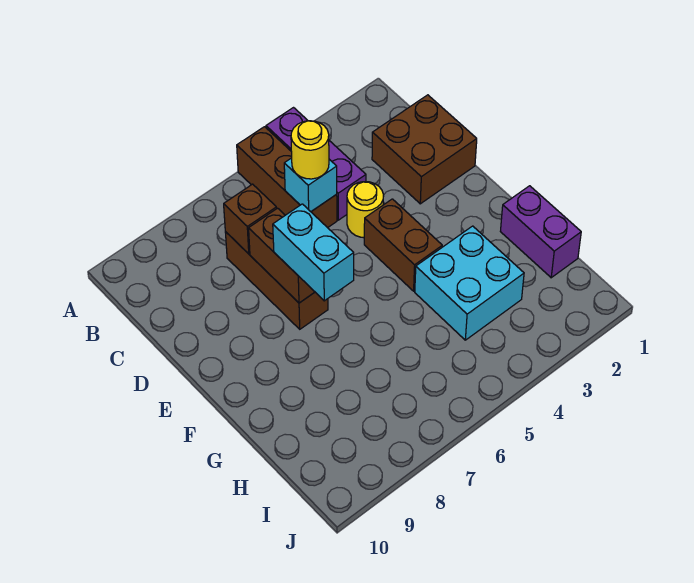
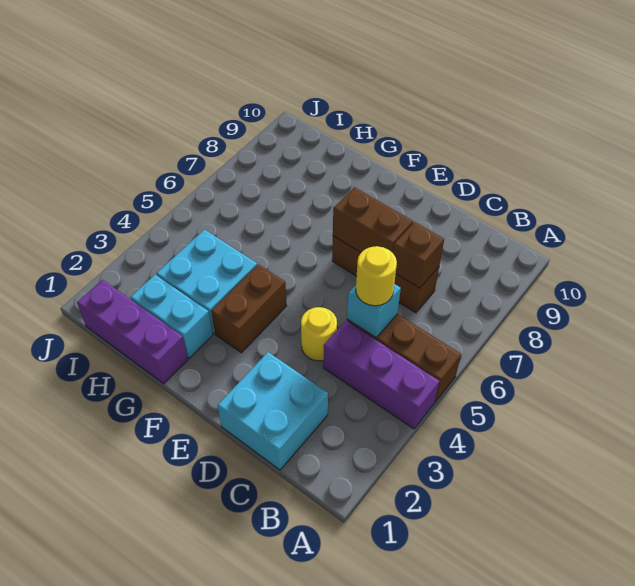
brown 2x2 brick [372,95,477,204] -> cyan 2x2 brick [217,352,328,470]
brown 1x2 brick [364,199,442,291] -> brown 1x2 brick turned to [211,264,287,353]
cyan 1x2 brick [273,204,354,301] -> cyan 1x2 brick moved to [130,275,213,358]
purple 1x2 brick [500,186,581,278] -> purple 1x3 brick [77,280,188,384]

